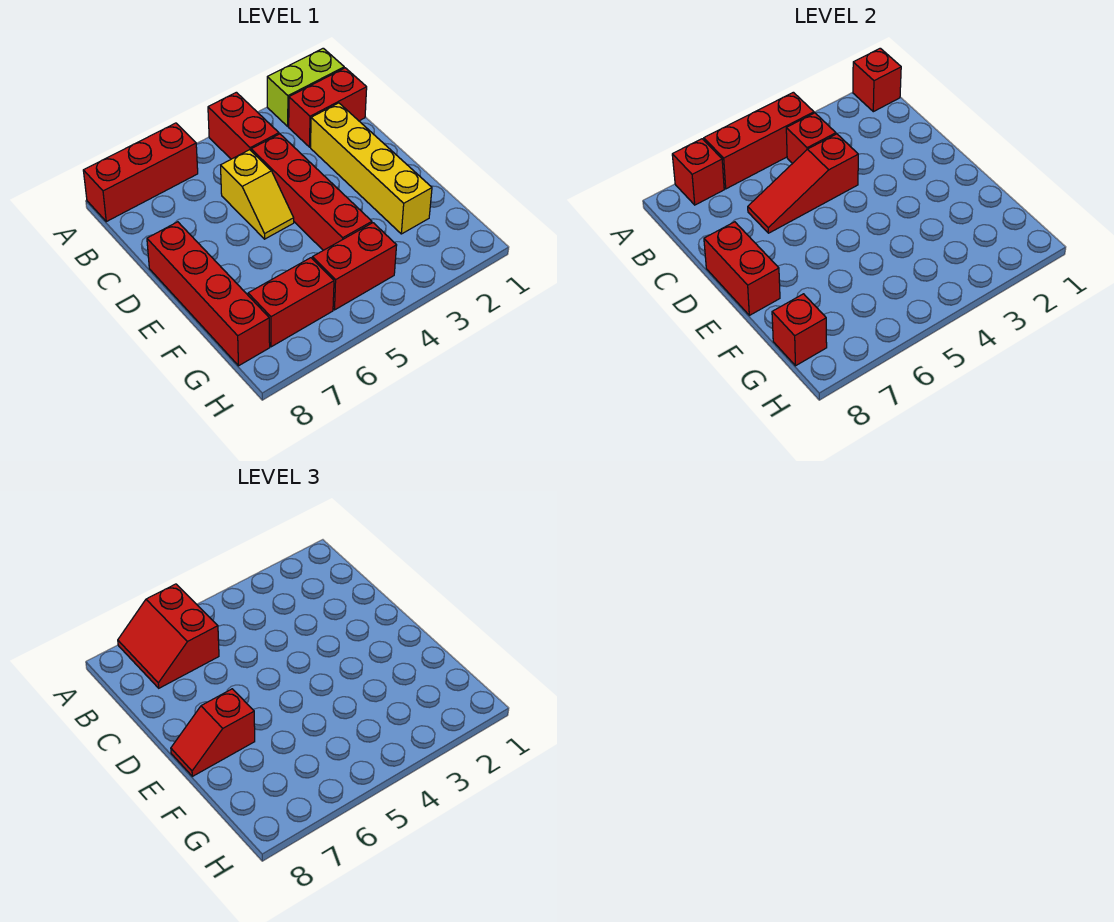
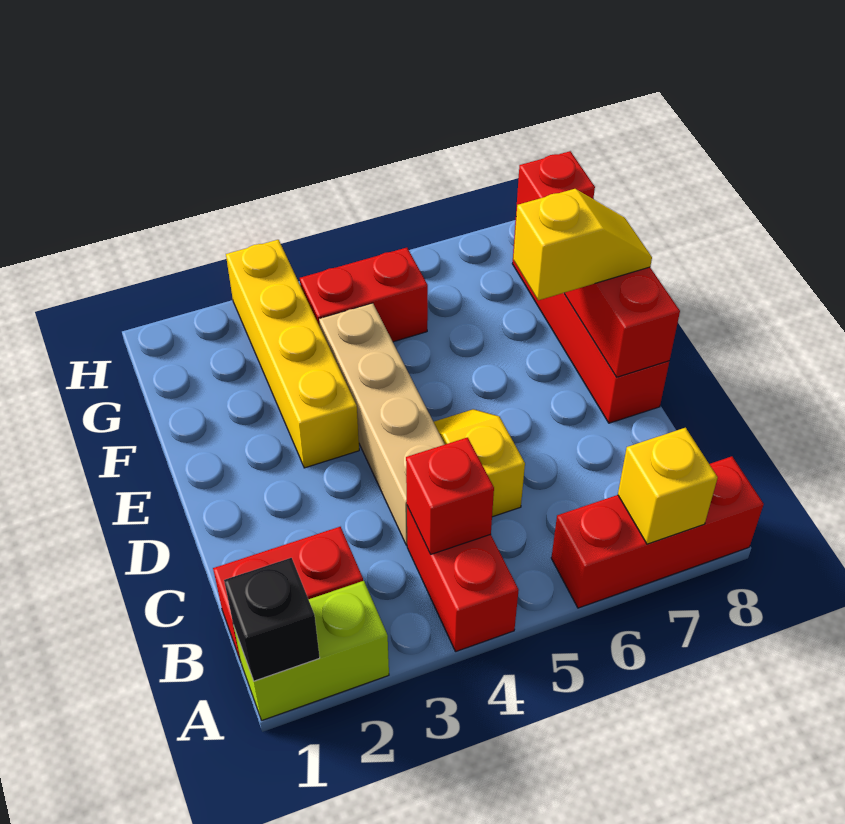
red 1x1 brick [853,48,901,112] -> black 1x1 brick [224,558,320,681]
red 1x3 brick [704,92,814,189] -> none
red 2x2 slope [118,584,219,688] -> none
red 1x1 brick [672,139,724,205] -> yellow 1x1 brick [618,428,718,544]
yellow 1x4 brick [311,103,432,234] -> yellow 1x4 brick moved to [226,240,359,468]
red 1x4 brick [251,134,372,250] -> tan 1x4 brick [319,303,445,545]
red 1x3 slope [748,134,858,233] -> none
red 1x2 slope [171,689,255,776] -> yellow 1x2 slope [513,189,652,300]
red 1x2 brick [248,258,334,347] -> none

